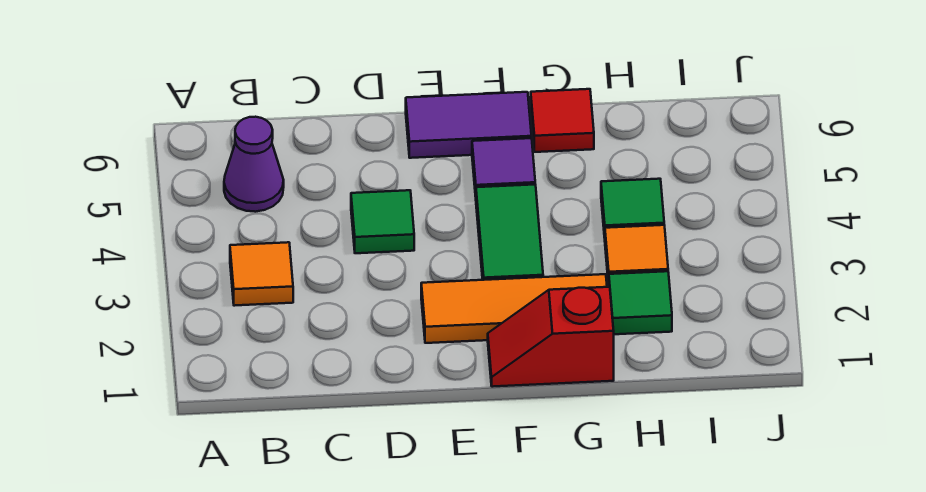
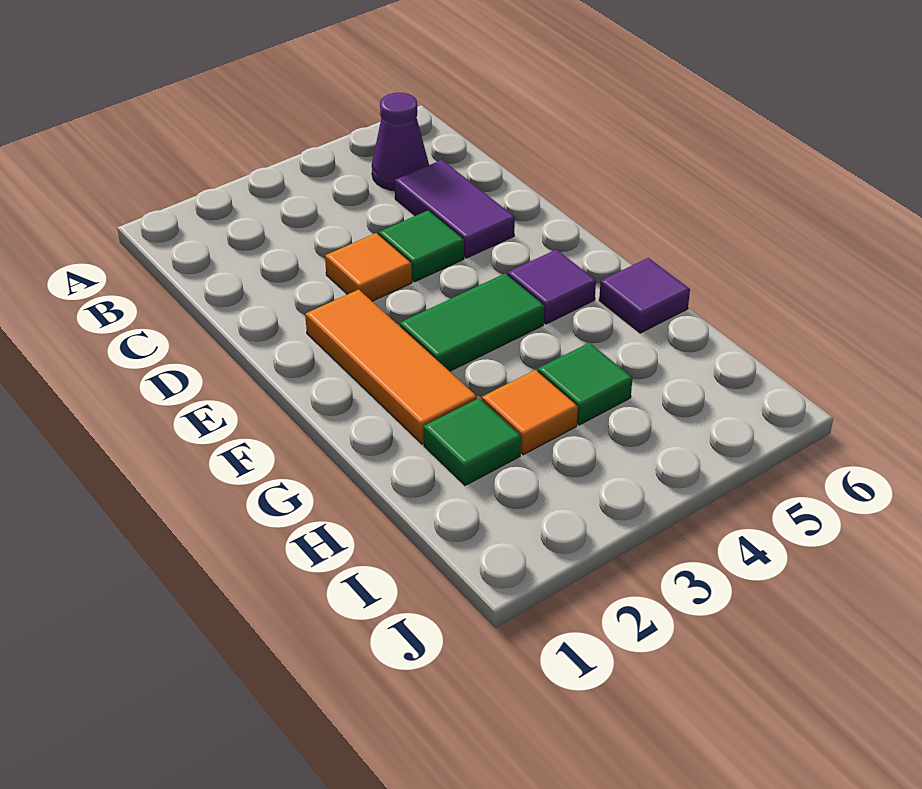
orange 1x1 tile [230,242,293,306] -> orange 1x1 tile moved to [325,233,412,301]
purple 1x2 tile [406,92,531,158] -> purple 1x2 tile moved to [395,160,515,258]
red 1x2 slope [488,287,614,387] -> none
red 1x1 tile [531,89,594,152] -> purple 1x1 tile [599,258,690,333]

